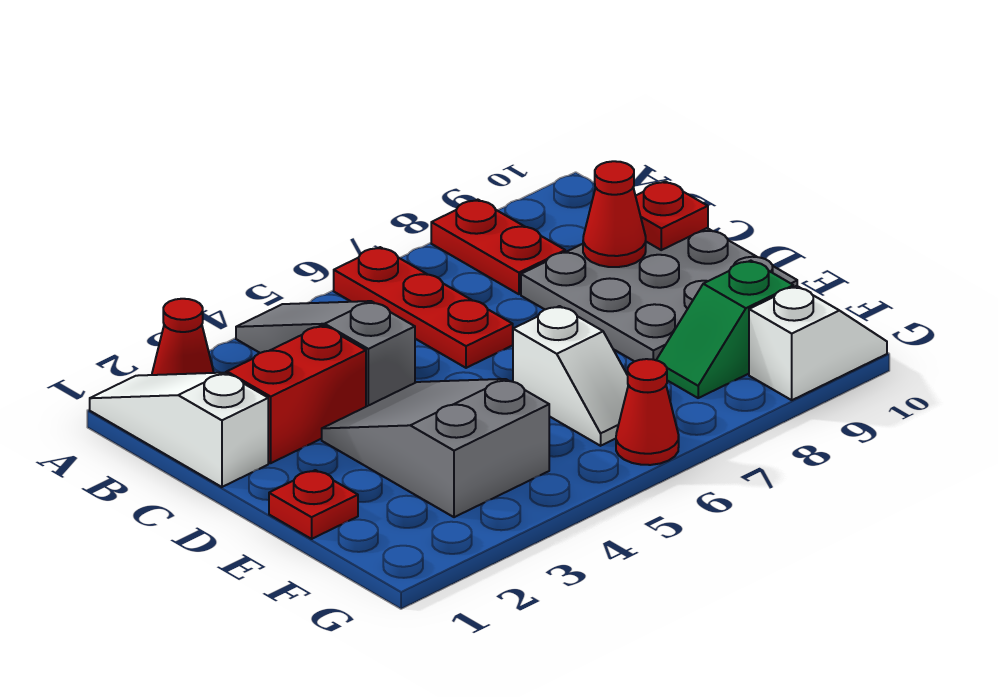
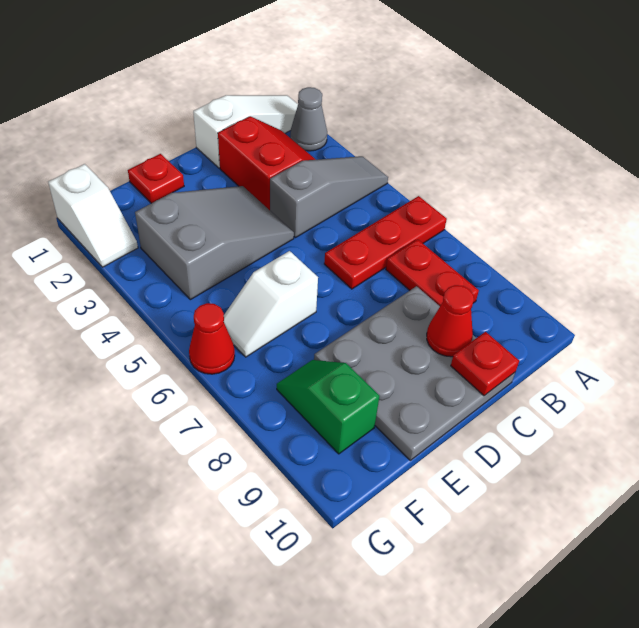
red 1x1 cone [152,299,214,375] -> grey 1x1 cone [290,87,327,151]
red 1x2 plate [431,200,565,294] -> red 1x2 plate turned to [386,239,479,306]
white 1x2 slope [749,286,887,400] -> white 1x2 slope moved to [48,164,138,267]

